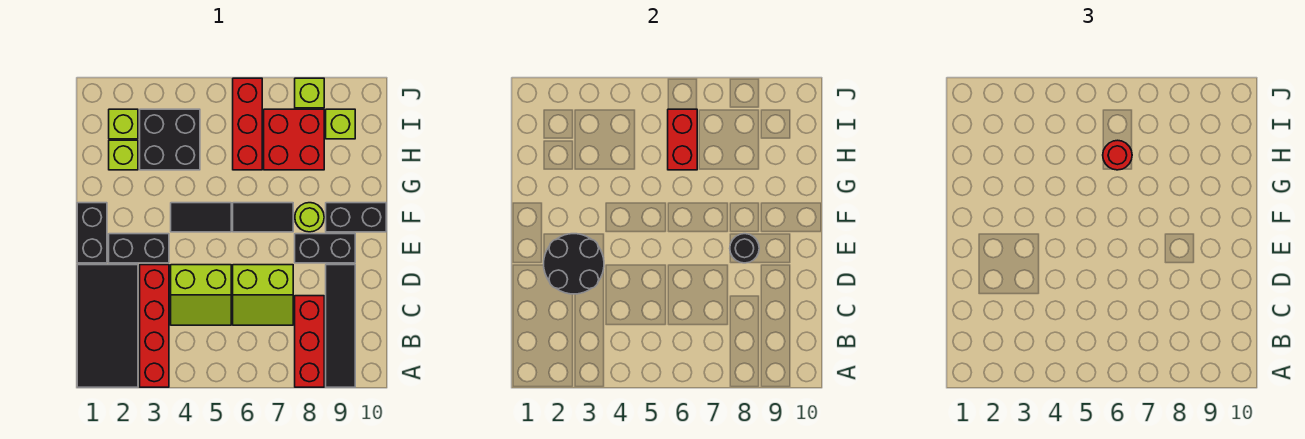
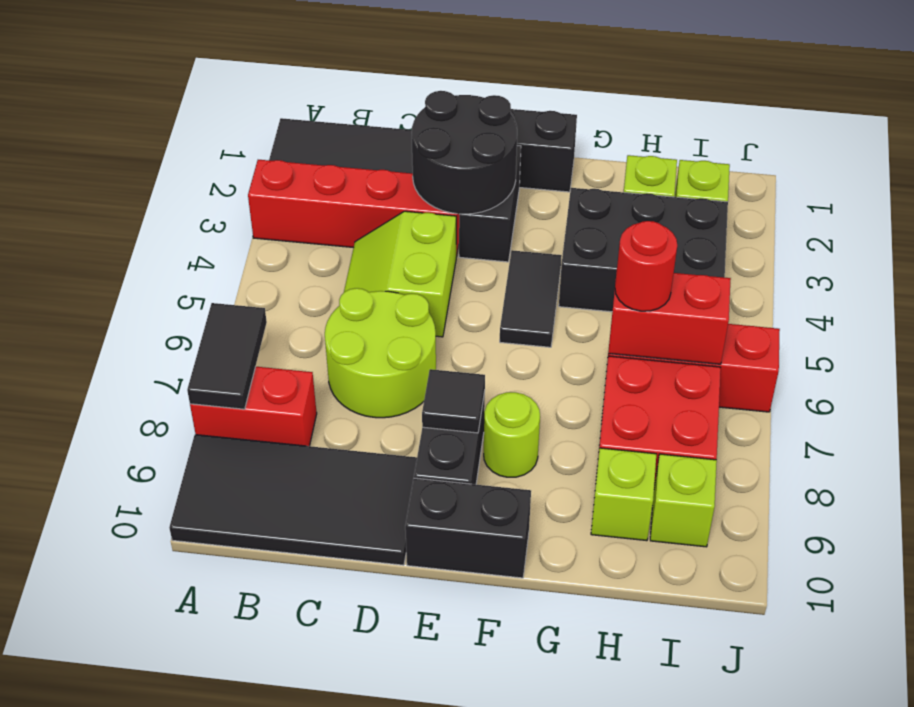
red 1x3 brick [295,296,324,387] -> red 1x2 brick [190,367,317,446]
black 1x4 tile [326,265,355,387] -> black 2x4 tile [169,435,417,565]
lime 2x2 slope [233,265,293,325] -> lime 2x2 round brick [325,288,436,418]
black 1x1 round brick [730,234,759,263] -> black 1x1 tile [422,369,485,433]
black 1x2 tile [233,203,293,232] -> black 1x2 tile moved to [187,303,267,409]
black 1x2 brick [326,203,386,232] -> black 1x2 brick turned to [405,478,531,578]
black 2x2 brick [140,109,200,170] -> black 2x3 brick [559,188,728,312]
lime 1x1 brick [295,78,324,108] -> lime 1x1 brick moved to [591,448,656,541]

